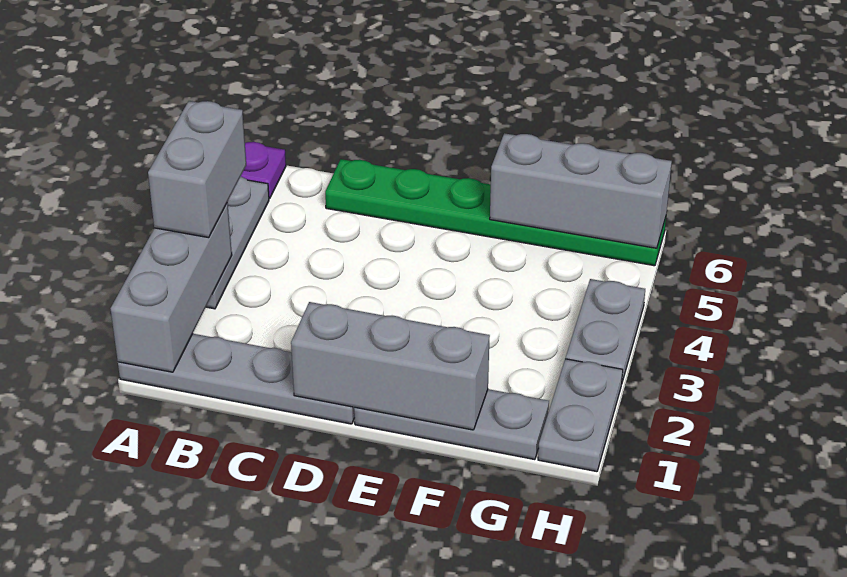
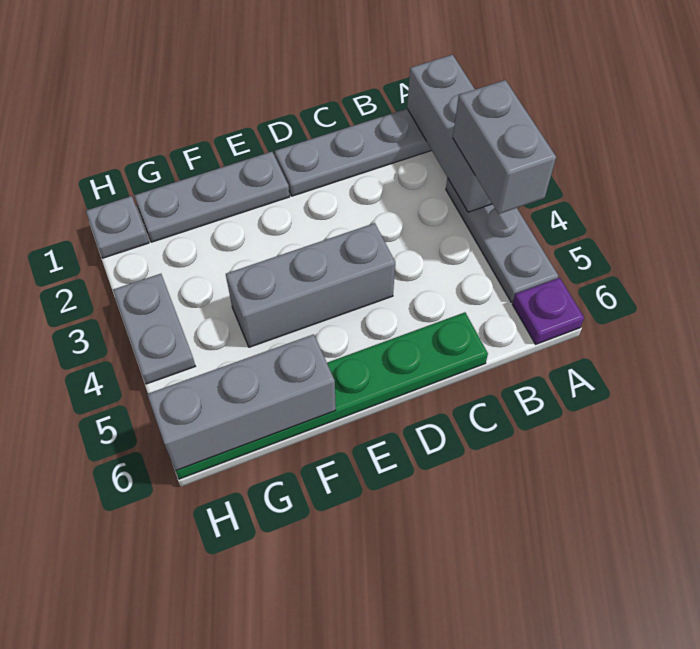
grey 1x3 brick [291,302,490,430] -> grey 1x3 brick moved to [226,223,395,347]
grey 1x2 plate [538,359,623,472] -> grey 1x1 plate [86,196,149,258]

